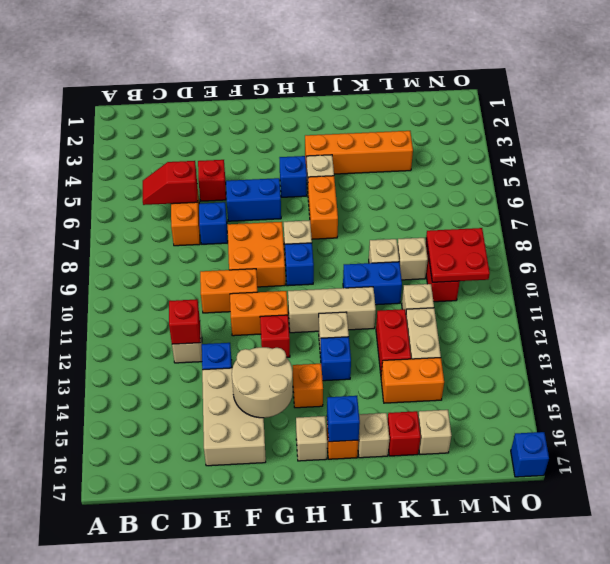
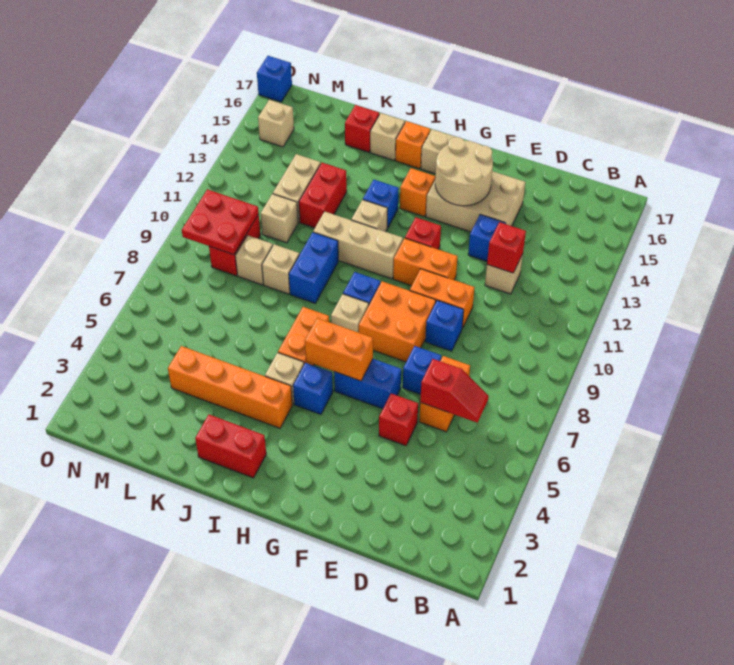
tan 2x3 brick [202,368,266,466] -> tan 2x3 brick turned to [426,171,525,232]
none -> red 1x2 brick [195,415,266,478]
blue 1x1 brick [327,396,360,442] -> blue 1x1 brick moved to [425,300,464,351]
blue 1x2 brick [343,262,402,305] -> blue 1x2 brick turned to [289,232,338,303]
orange 1x2 brick [381,358,444,403] -> orange 1x2 brick moved to [305,318,373,381]
tan 1x1 brick [418,410,452,454] -> tan 1x1 brick moved to [258,100,294,147]

